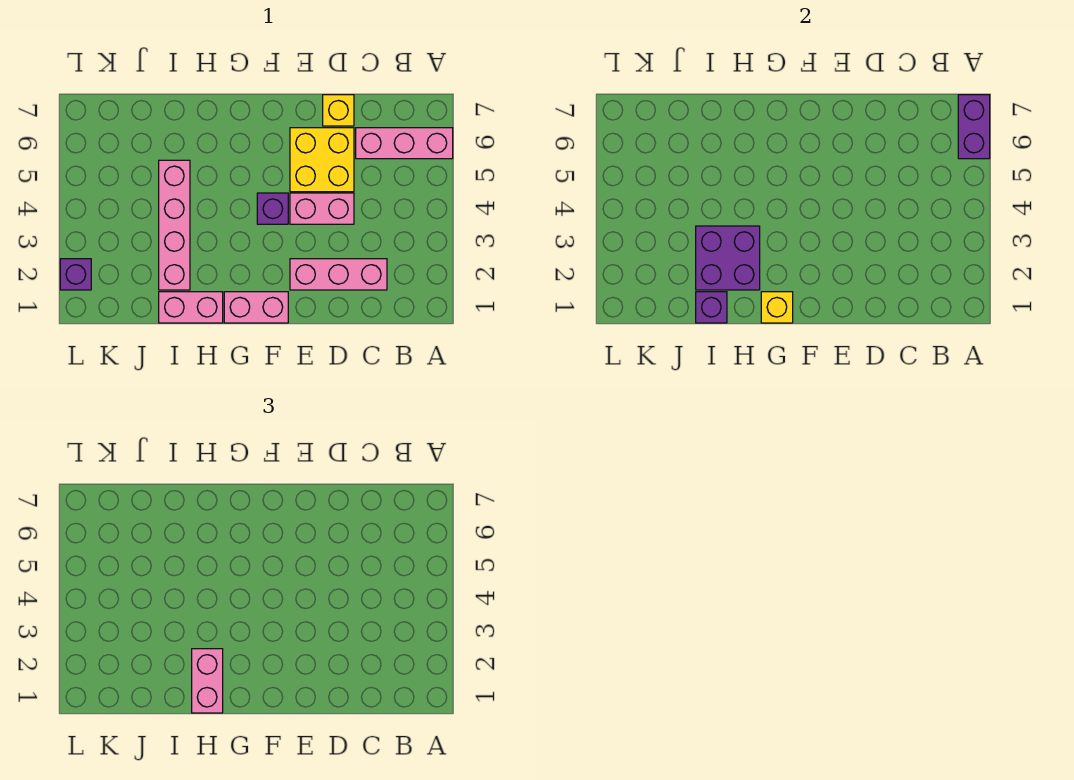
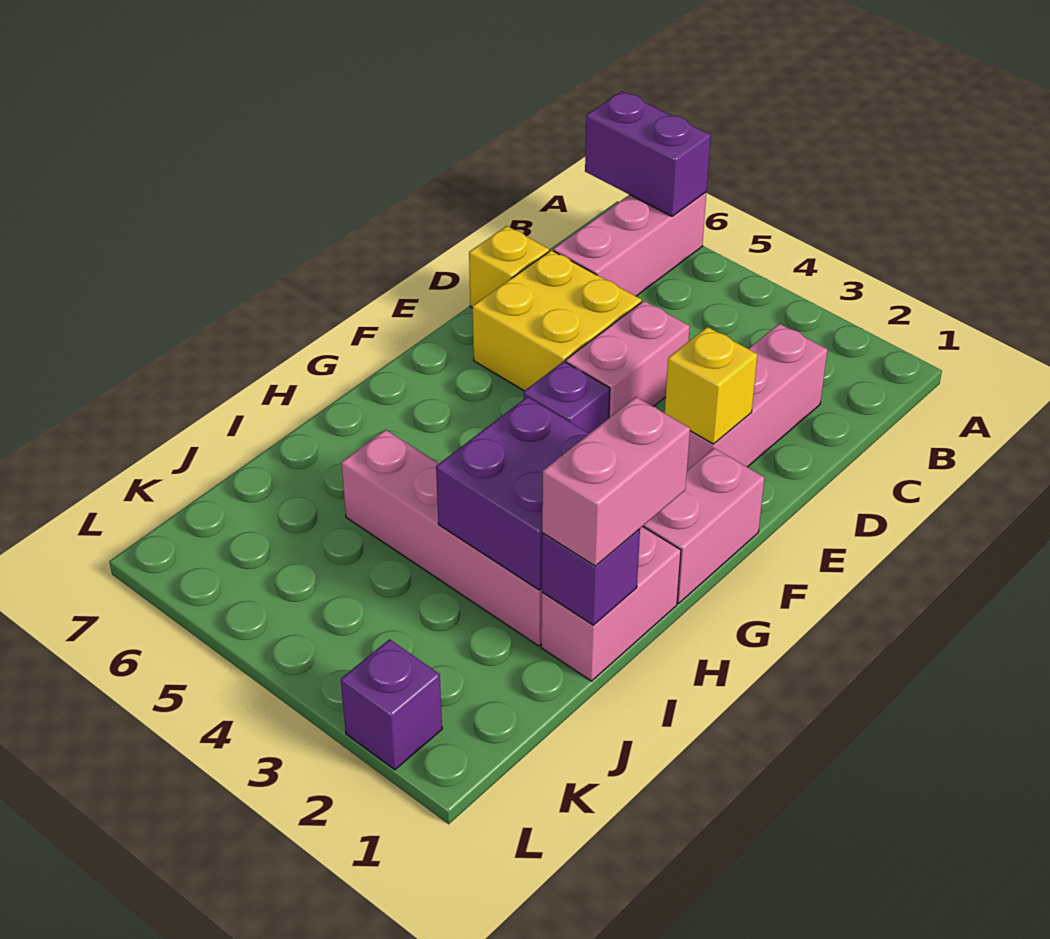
yellow 1x1 brick [761,292,793,323] -> yellow 1x1 brick moved to [665,327,758,444]
pink 1x2 brick [192,649,223,713] -> pink 1x2 brick turned to [542,397,690,566]

